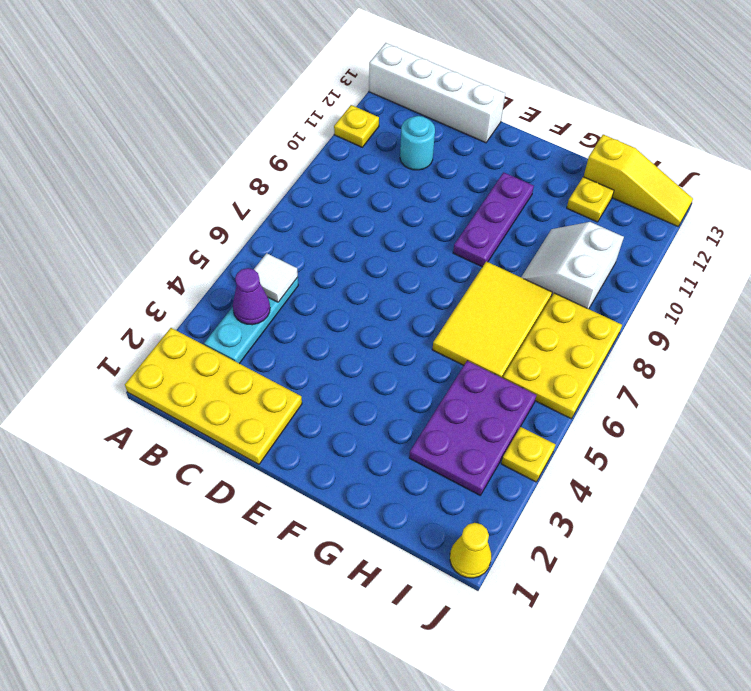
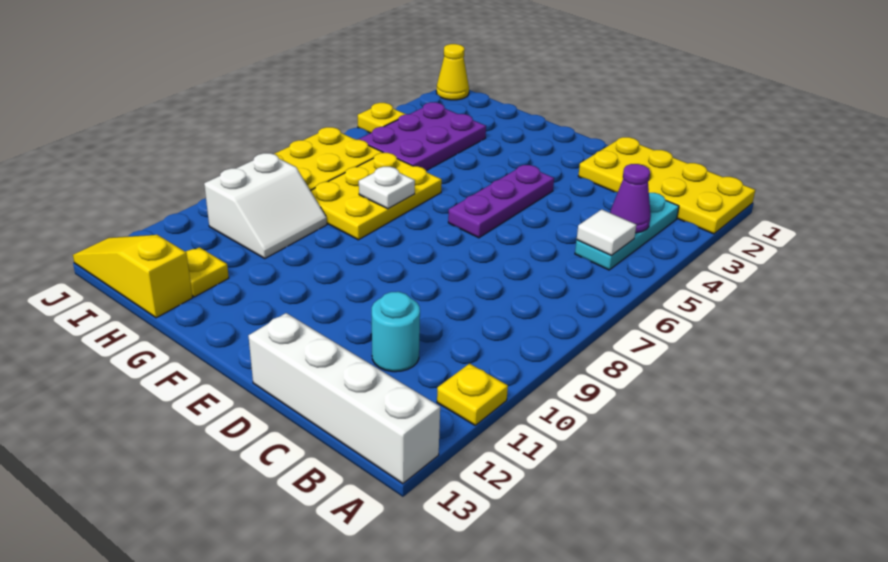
purple 1x3 plate [453,172,534,267] -> purple 1x3 plate moved to [448,165,554,238]
yellow 2x3 tile [432,261,552,378] -> yellow 2x3 plate [311,153,442,240]
none -> white 1x1 plate [359,167,415,209]

